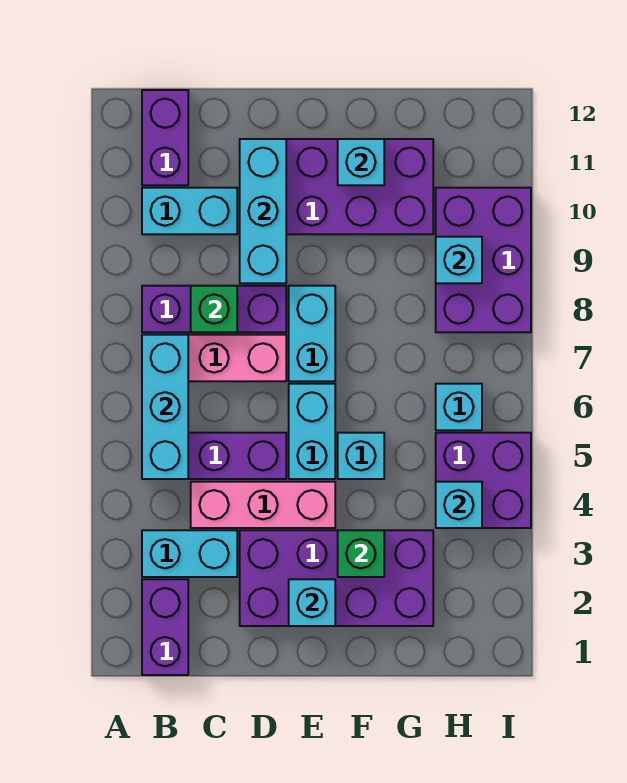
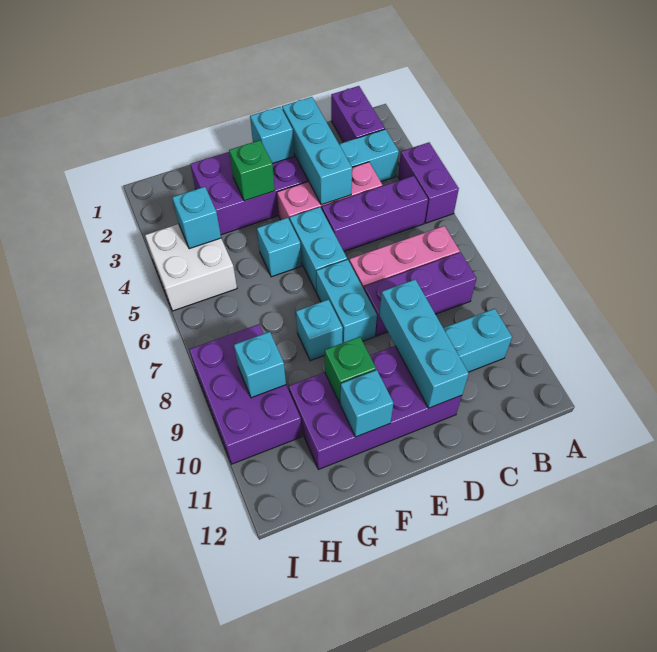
cyan 1x3 brick [142,335,188,479] -> cyan 1x3 brick moved to [282,97,352,205]
purple 1x2 brick [142,90,188,185] -> purple 1x2 brick moved to [398,142,459,223]
green 1x1 brick [191,286,237,332] -> green 1x1 brick moved to [325,337,376,403]
purple 2x2 brick [436,433,531,528] -> white 2x2 brick [145,224,237,311]
cyan 1x1 brick [436,384,482,430] -> cyan 1x1 brick moved to [296,300,343,361]

